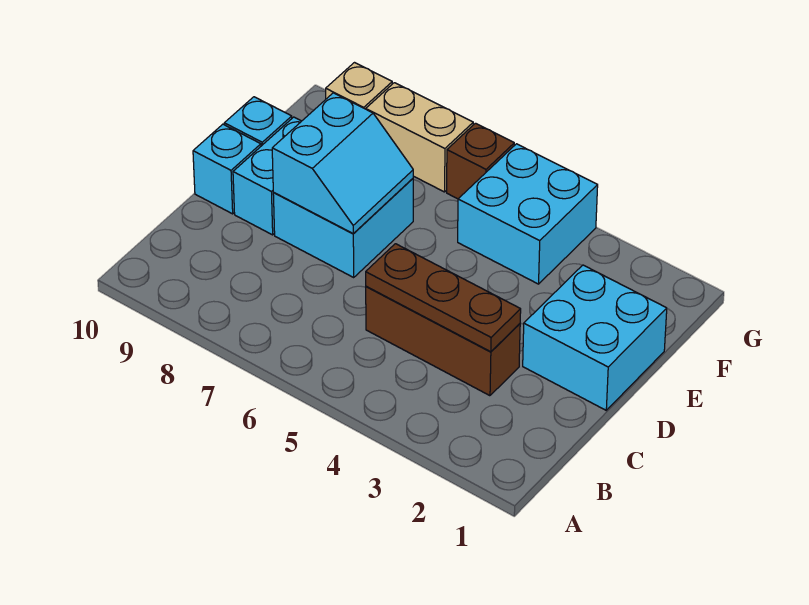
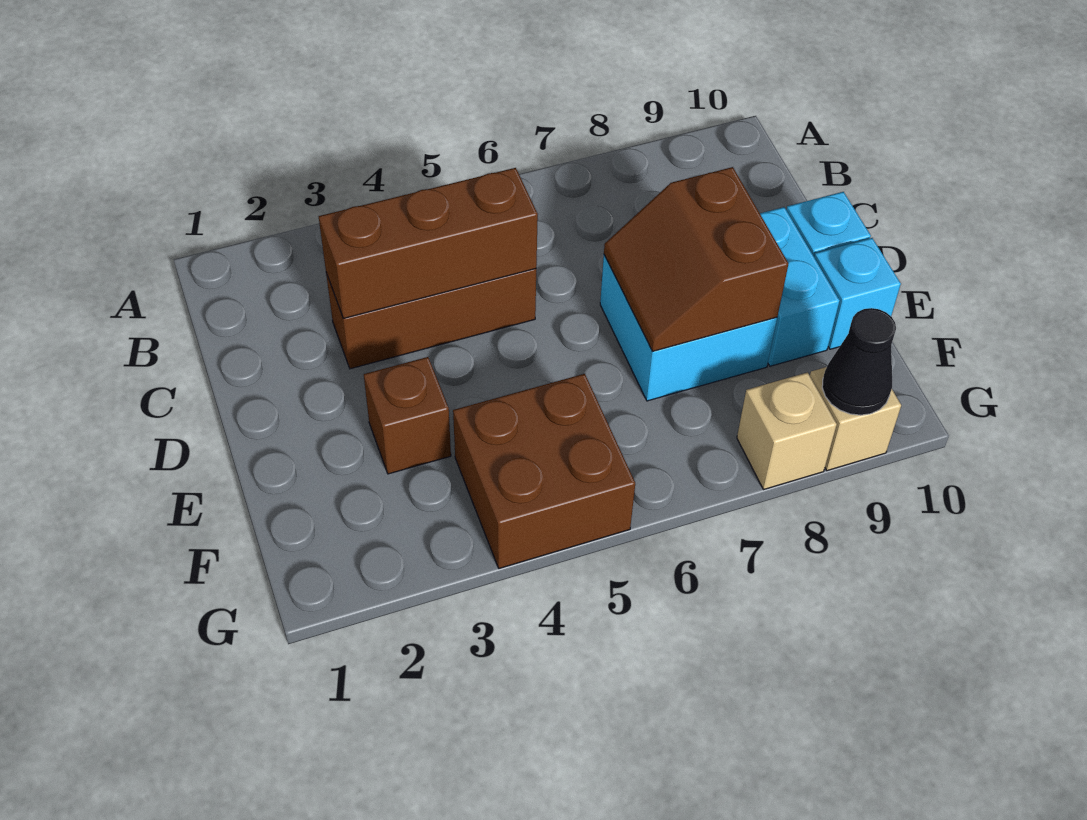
brown 1x3 plate [366,244,521,352] -> brown 1x3 brick [319,168,538,319]
cyan 2x2 brick [523,265,667,410] -> none
cyan 2x2 slope [272,93,413,234] -> brown 2x2 slope [604,167,788,351]
cyan 2x2 brick [458,144,598,284] -> brown 2x2 brick [453,374,635,568]
brown 1x1 brick [447,123,514,199] -> brown 1x1 brick moved to [364,357,451,474]
tan 1x2 brick [366,83,473,192] -> tan 1x1 brick [737,372,837,490]
none -> black 1x1 cone [822,308,896,415]

